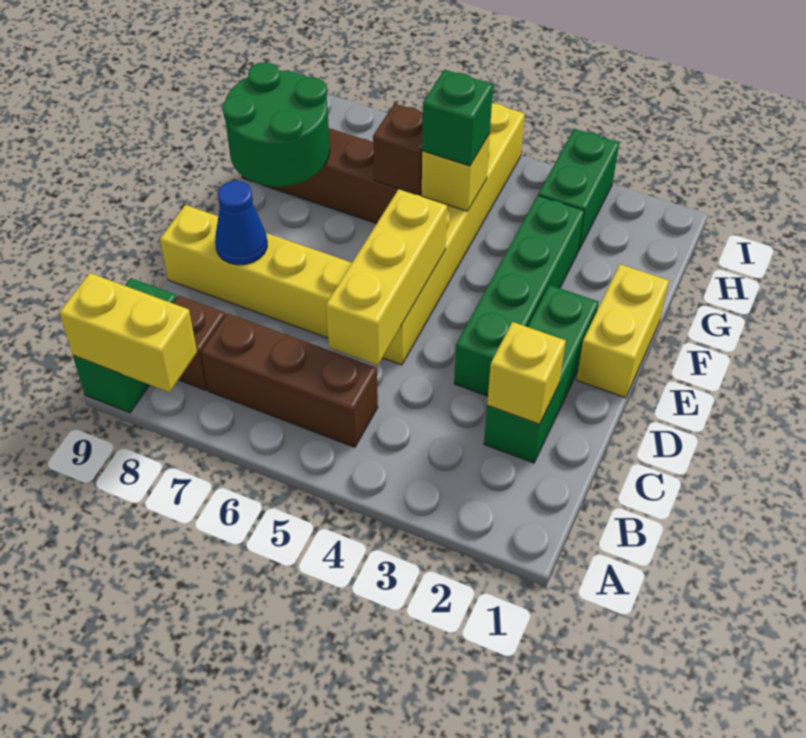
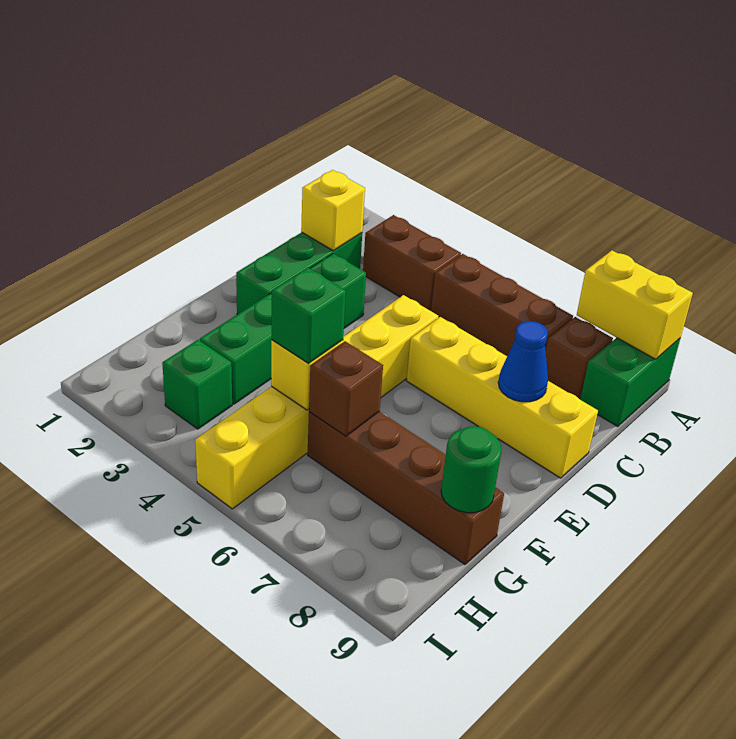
none -> brown 1x2 brick [363,215,461,311]
yellow 1x3 brick [326,189,447,365] -> none
yellow 1x2 brick [577,264,669,398] -> none
green 2x2 round brick [223,63,330,187] -> green 1x1 round brick [441,426,502,513]
green 1x2 brick [538,129,619,249] -> green 1x1 brick [162,340,232,429]

